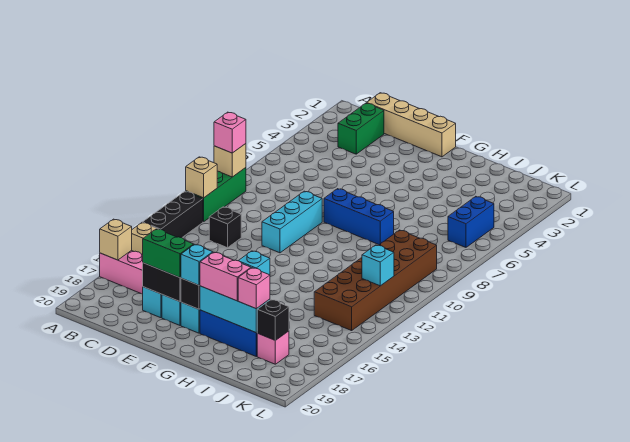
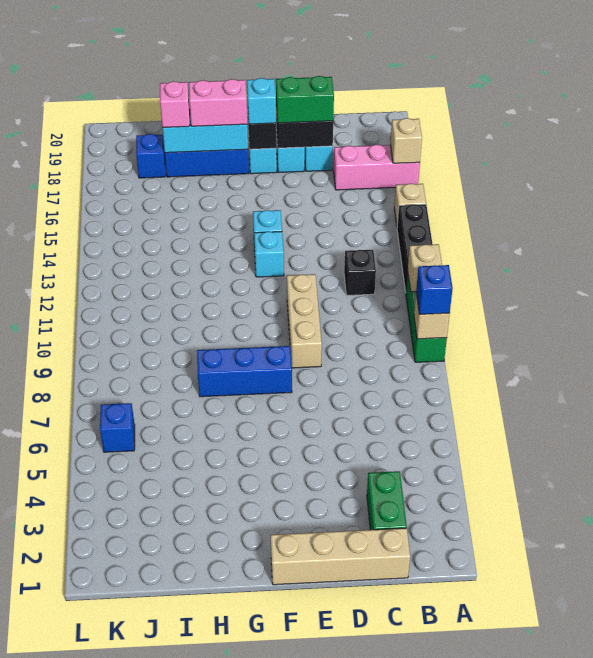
pink 1x1 brick [214,112,246,153] -> blue 1x1 brick [416,265,453,314]
cyan 1x3 brick [262,191,322,253] -> tan 1x3 brick [287,274,322,368]
brown 2x6 brick [314,230,437,331] -> none
pink 1x1 brick [257,331,289,364] -> blue 1x1 brick [136,134,165,178]
black 1x1 brick [257,300,289,340] -> none
blue 1x2 brick [448,196,494,247] -> blue 1x1 brick [100,403,135,452]
cyan 1x1 brick [362,245,394,286] -> cyan 1x1 brick moved to [254,232,284,277]

